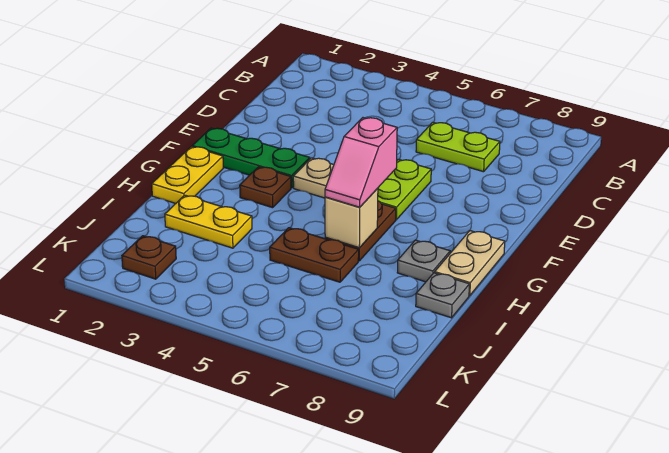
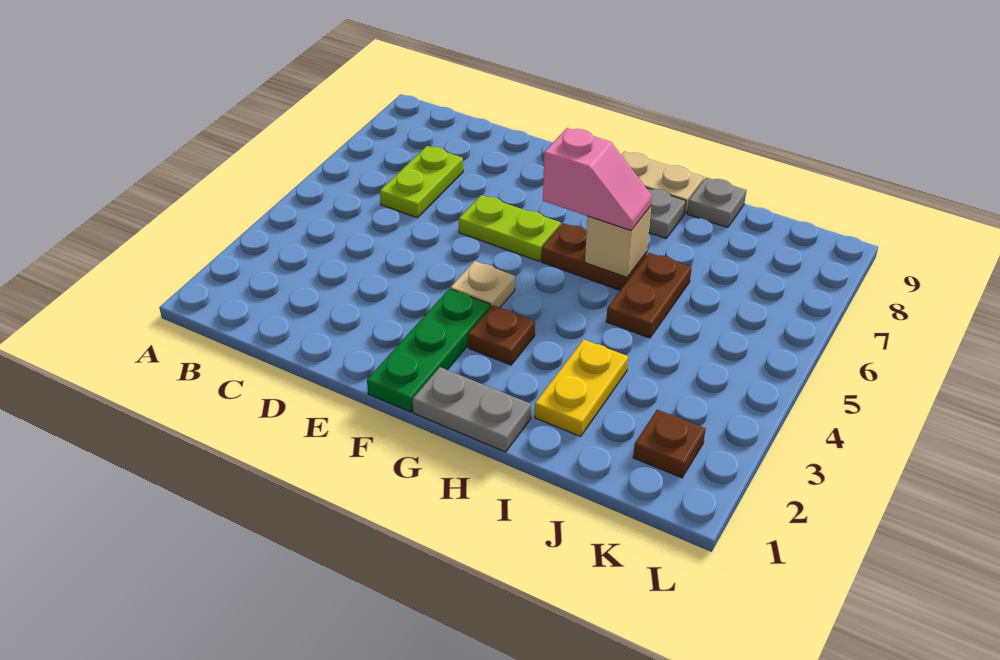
yellow 1x2 plate [152,147,223,204] -> grey 1x2 plate [413,367,531,452]

